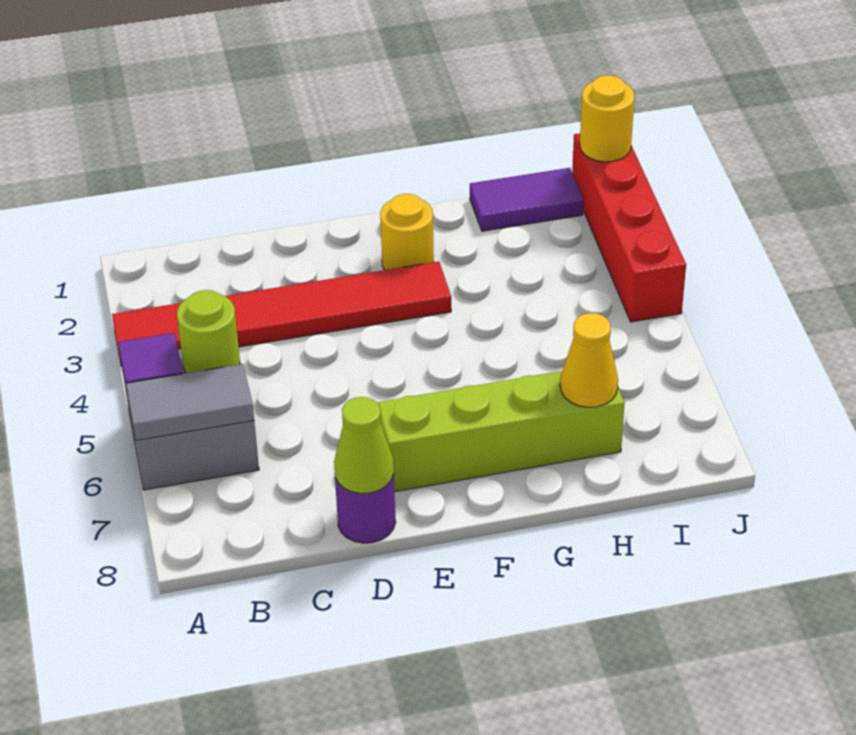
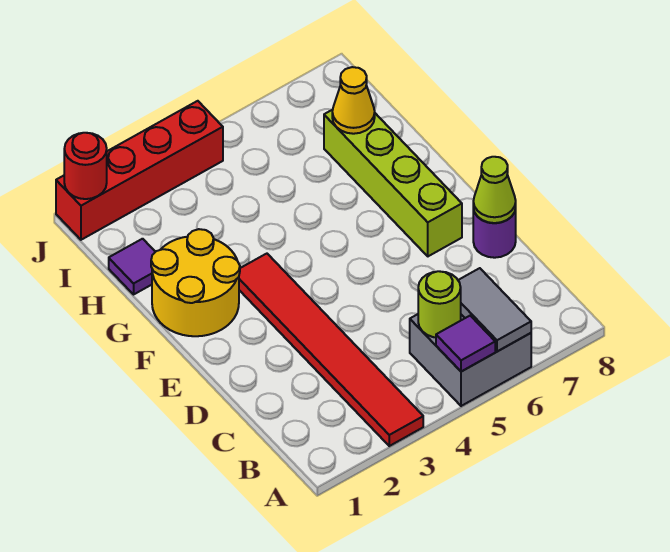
yellow 1x1 round brick [380,194,434,270] -> yellow 2x2 round brick [151,229,240,336]
purple 1x2 tile [470,168,583,231] -> purple 1x1 tile [109,239,155,294]
yellow 1x1 round brick [580,75,634,162] -> red 1x1 round brick [64,133,107,199]

